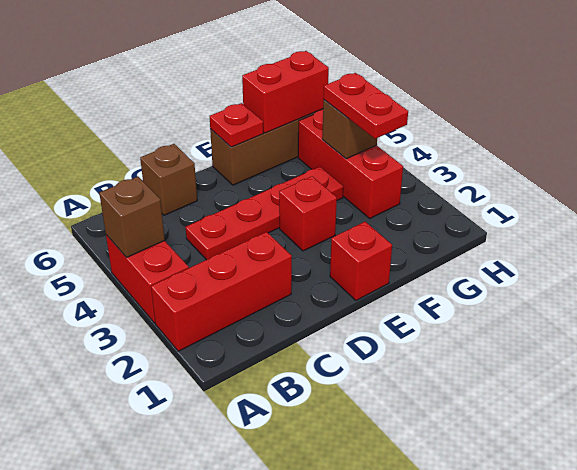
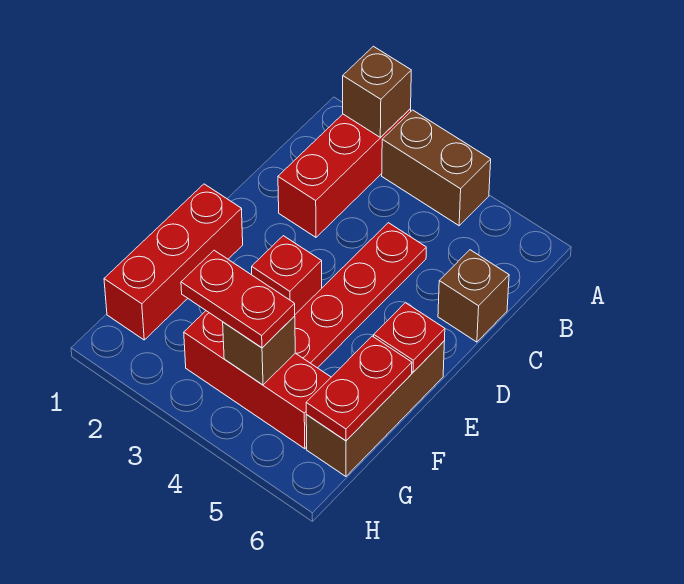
red 1x2 brick [106,235,189,323] -> brown 1x2 brick [382,110,491,226]
brown 1x1 brick [99,177,165,258] -> brown 1x1 brick moved to [343,46,411,138]
red 1x1 brick [330,222,392,300] -> red 1x3 brick [104,184,243,340]
red 1x2 brick [242,51,329,133] -> red 1x2 plate [306,336,412,441]

